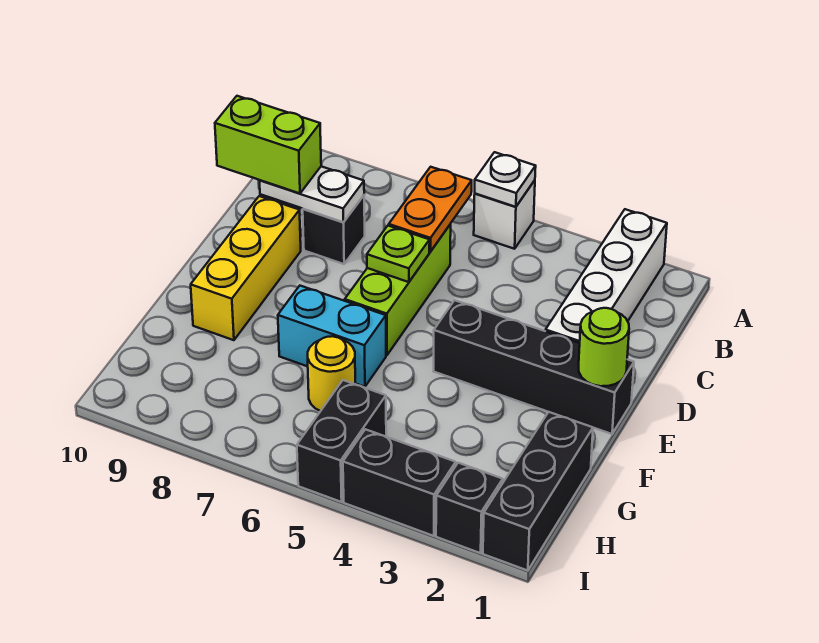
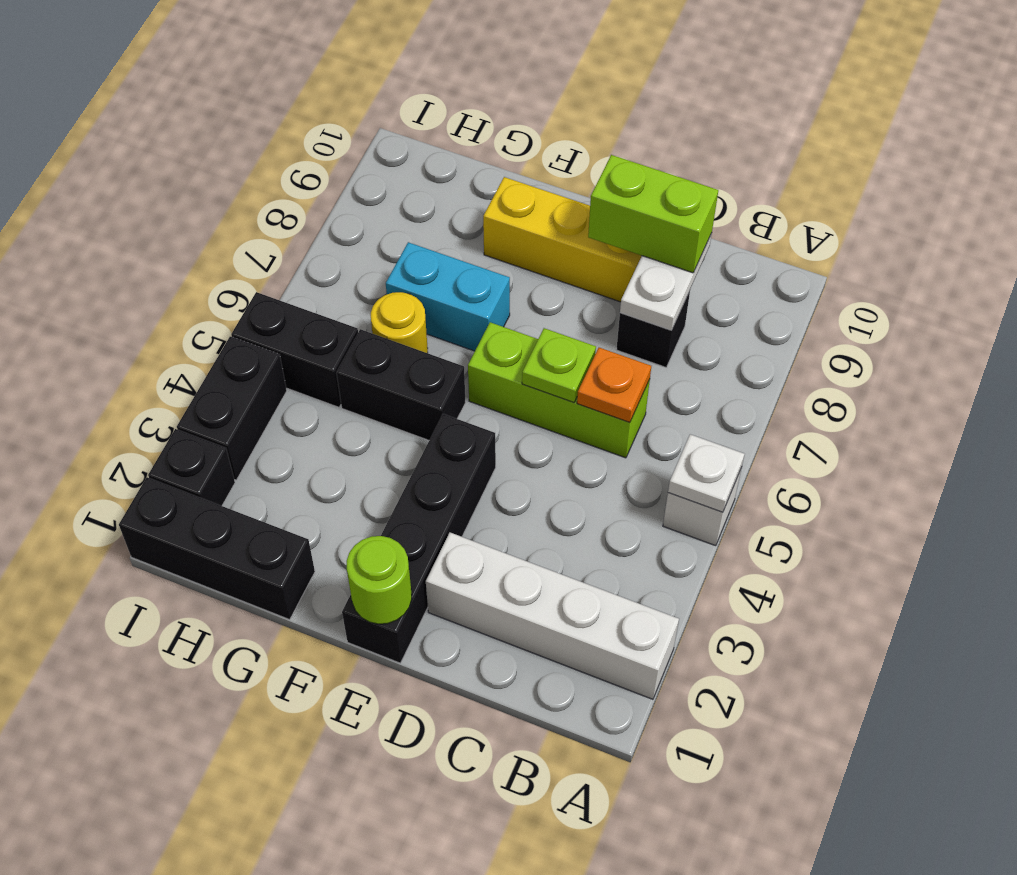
orange 1x2 plate [389,167,472,252] -> orange 1x1 plate [577,348,651,423]
lime 1x2 brick [215,96,321,193] -> lime 1x2 brick turned to [588,155,718,273]
none -> black 1x2 brick [336,329,466,440]
cyan 1x2 brick [278,286,386,387] -> cyan 1x2 brick turned to [386,242,510,351]

